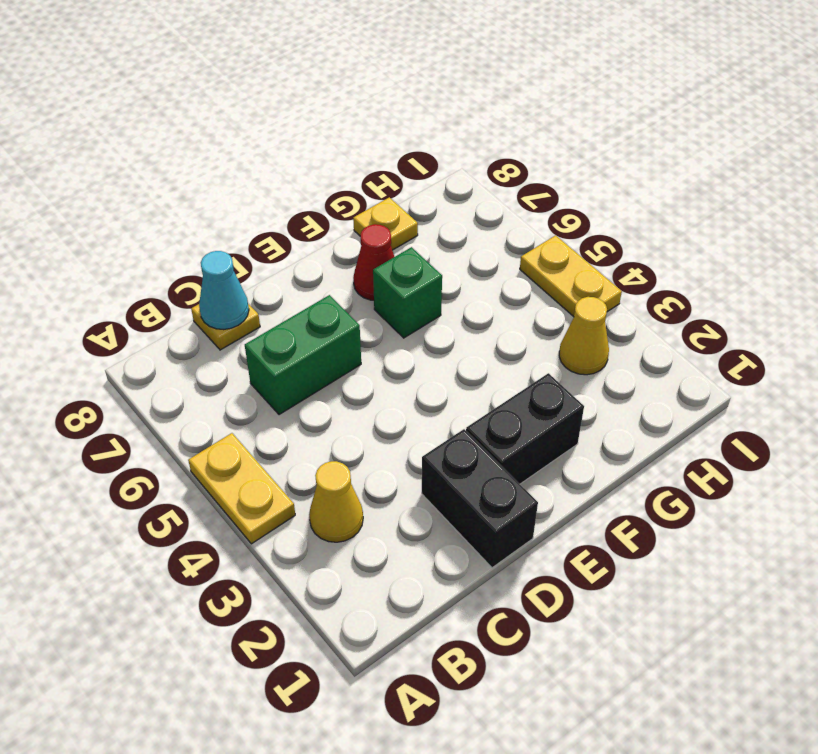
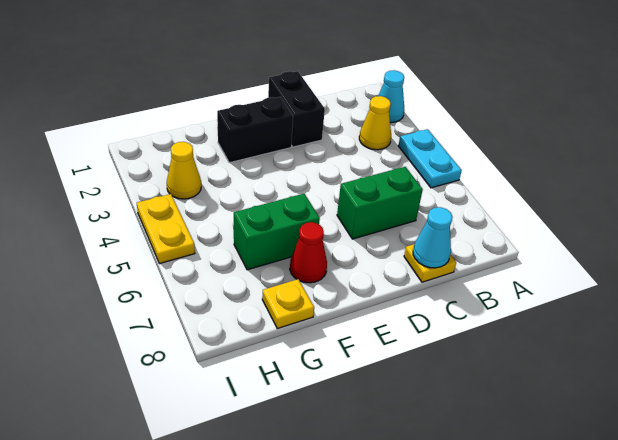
none -> cyan 1x1 cone [378,70,404,123]
yellow 1x2 plate [188,433,295,544] -> cyan 1x2 plate [398,129,462,188]
green 1x1 brick [373,247,442,338] -> green 1x2 brick [234,194,320,270]

